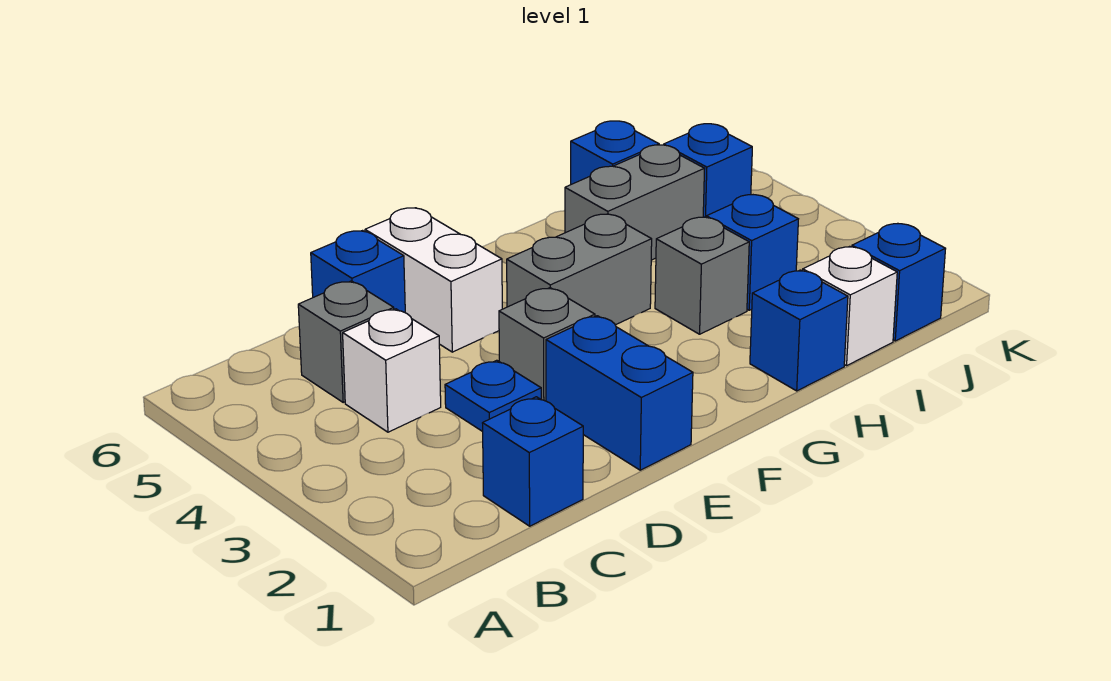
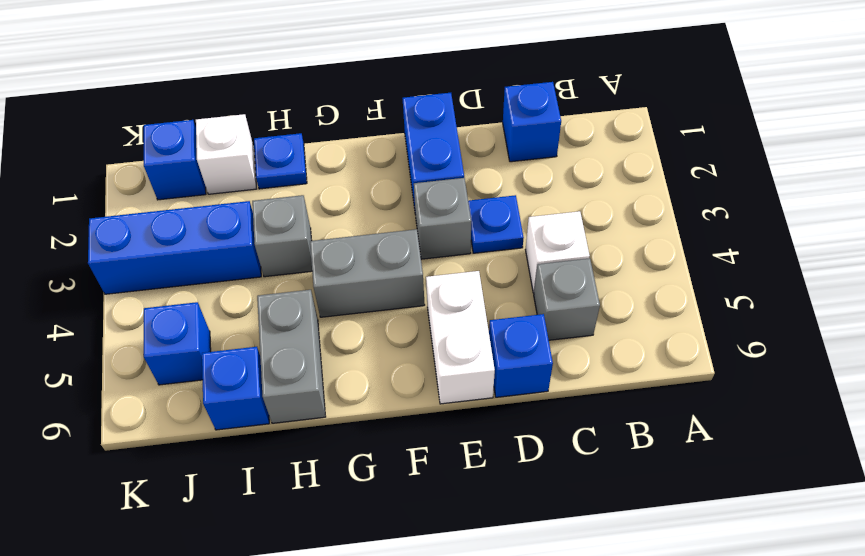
blue 1x1 brick [750,270,848,391] -> blue 1x1 plate [254,133,307,189]
grey 1x2 brick [565,145,705,260] -> grey 1x2 brick turned to [257,290,326,423]
blue 1x1 brick [706,195,798,310] -> blue 1x3 brick [88,201,261,294]

